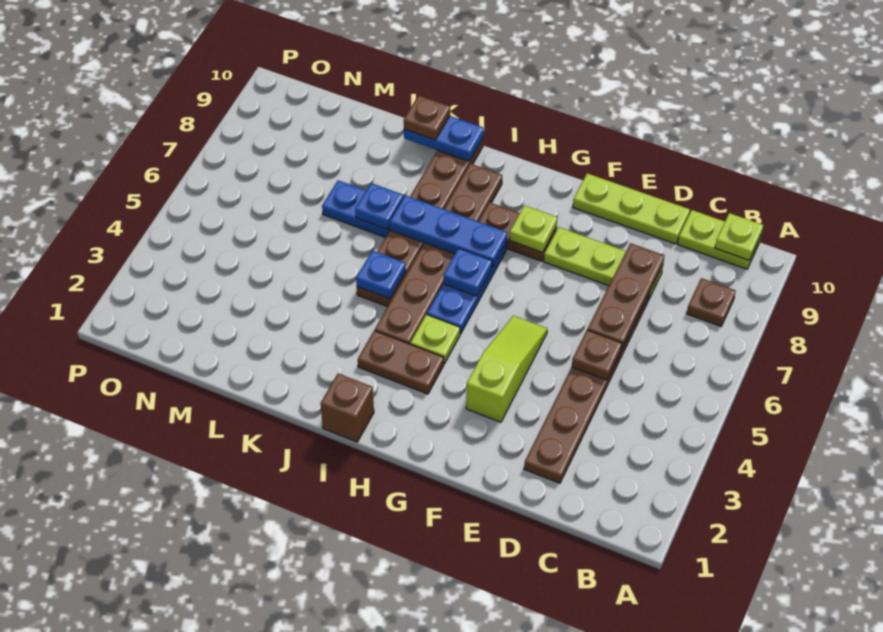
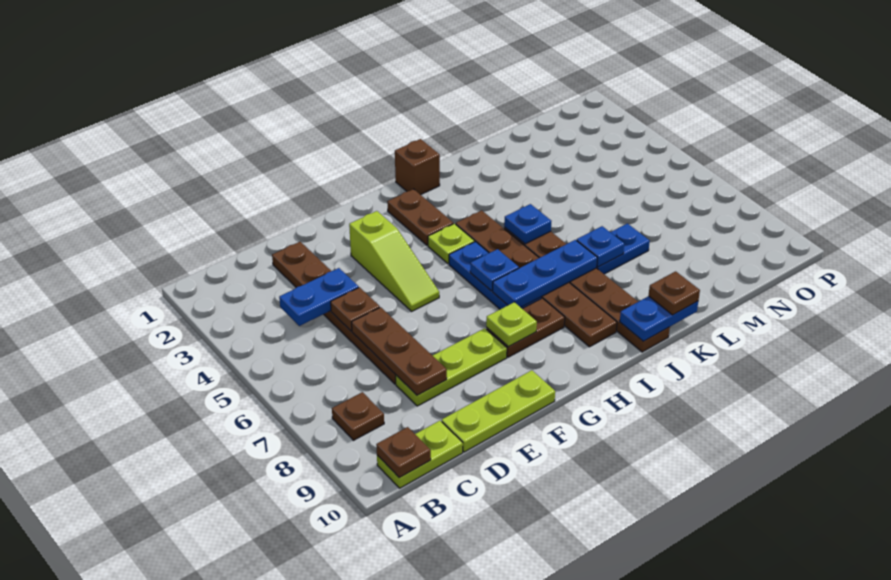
lime 1x1 plate [715,213,763,260] -> brown 1x1 plate [376,427,431,478]
none -> blue 1x2 plate [279,268,359,326]
brown 1x2 plate [358,331,444,394] -> brown 1x2 plate turned to [387,189,453,245]

